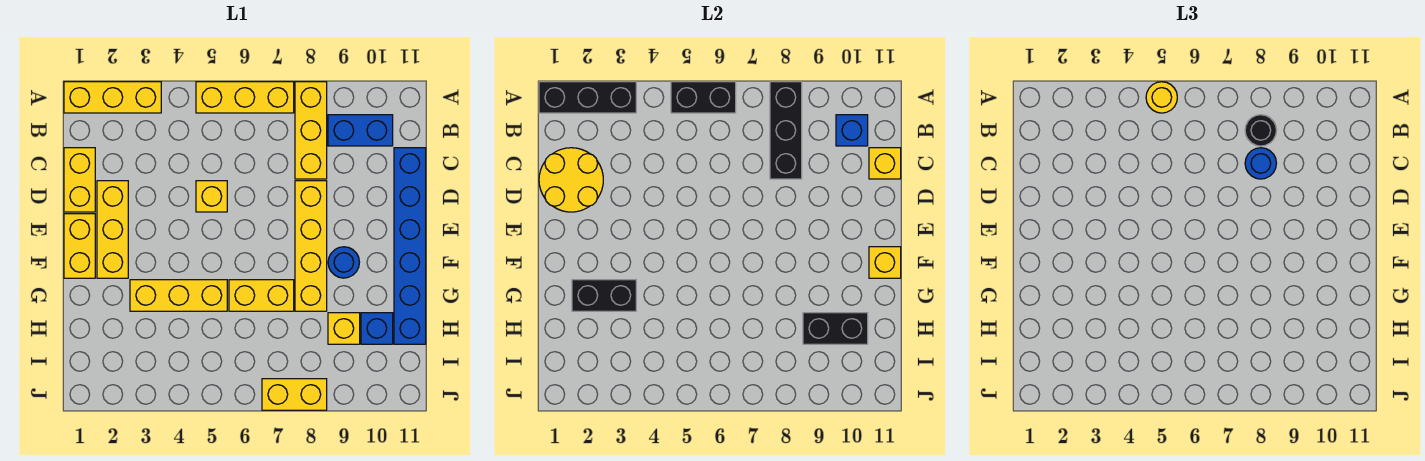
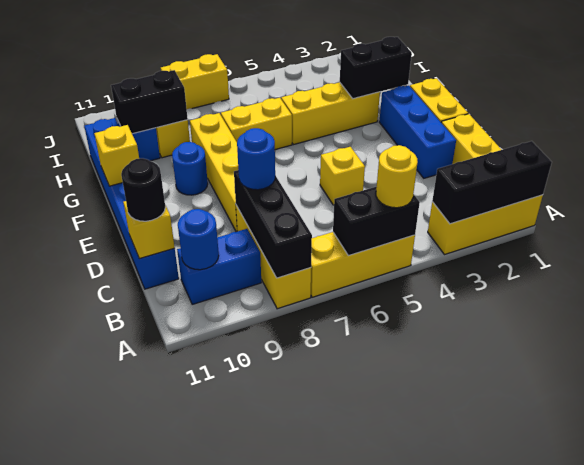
black 1x1 round brick [1245,115,1276,146] -> black 1x1 round brick moved to [121,158,165,221]
blue 1x1 brick [836,115,868,146] -> blue 1x1 round brick [178,209,219,270]
yellow 2x2 round brick [539,148,603,212] -> none
yellow 1x3 brick [97,181,128,278] -> blue 1x3 brick [379,86,456,178]

